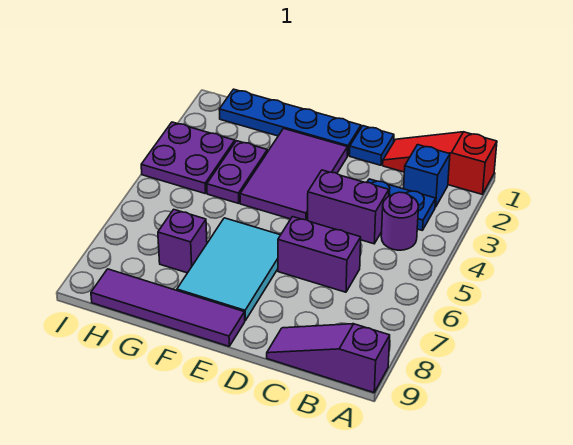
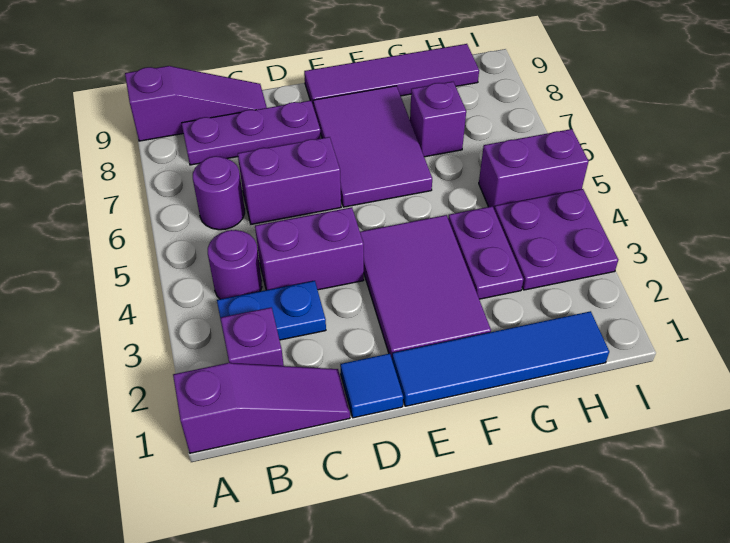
red 1x3 slope [383,132,497,194] -> purple 1x3 slope [173,363,350,453]
blue 1x1 brick [404,145,450,207] -> purple 1x1 brick [221,308,284,366]
none -> purple 1x1 round brick [193,156,245,230]
none -> purple 1x3 plate [182,101,321,165]
blue 1x1 plate [350,126,394,165] -> blue 1x1 tile [340,354,403,418]
blue 1x4 plate [219,89,361,156] -> blue 1x4 tile [392,311,609,406]
cyan 2x3 tile [177,218,280,321] -> purple 2x3 tile [313,86,432,207]
none -> purple 1x2 brick [479,129,589,208]

